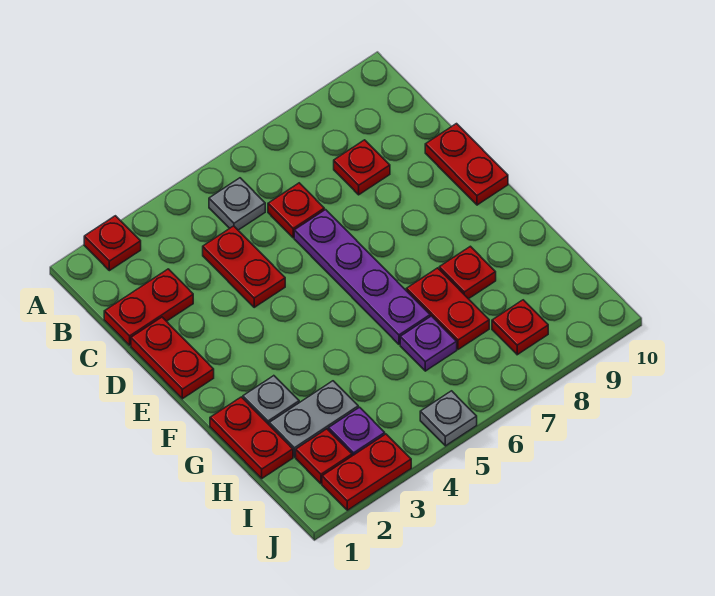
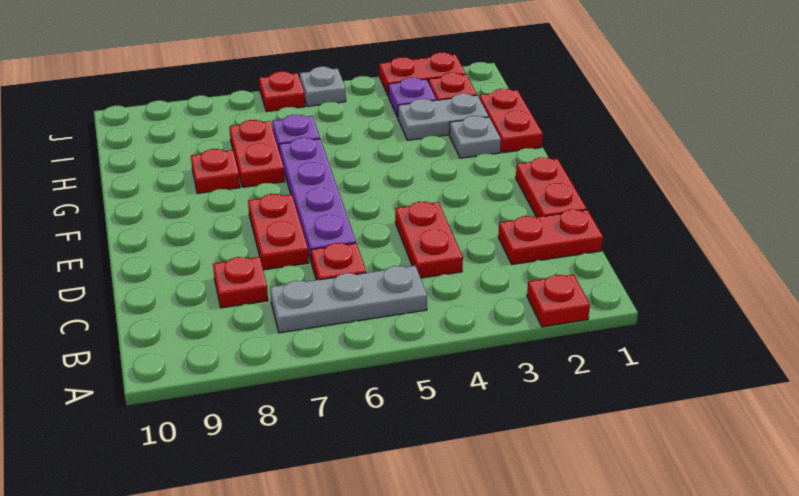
grey 1x1 plate [209,178,265,230] -> grey 1x3 plate [270,266,427,333]
red 1x2 plate [425,124,508,205] -> red 1x2 plate moved to [248,194,309,270]
red 1x1 plate [492,300,548,355] -> red 1x1 plate moved to [259,72,305,112]

